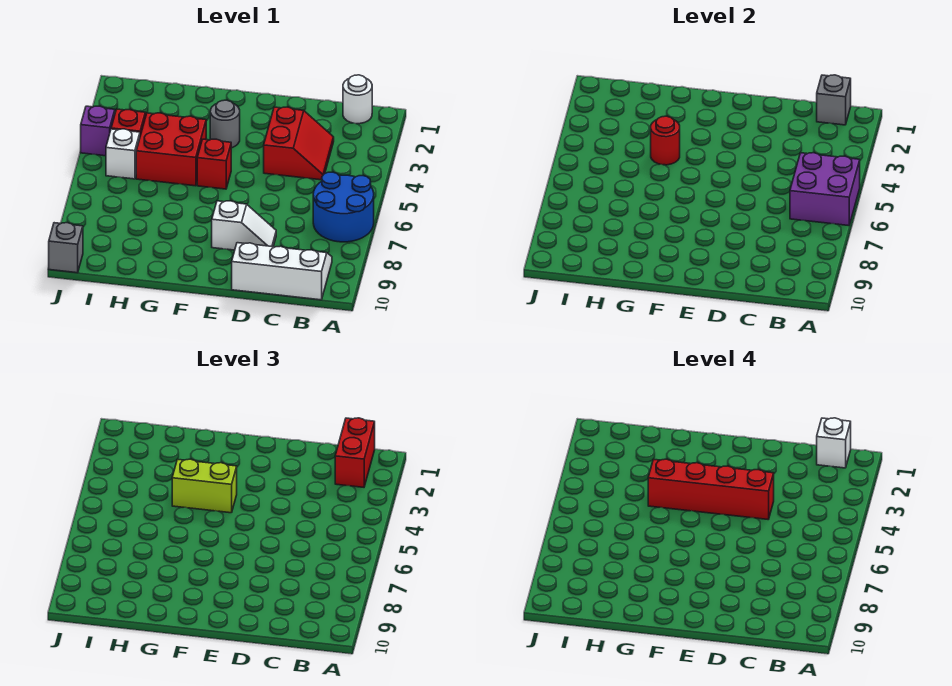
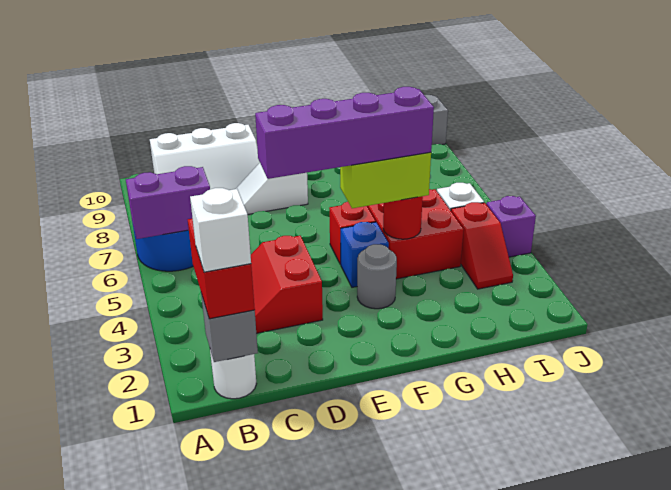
purple 2x2 brick [790,153,860,226] -> purple 1x2 brick [126,166,210,239]
red 1x4 brick [648,459,774,519] -> purple 1x4 brick [255,87,434,179]
none -> blue 1x1 brick [340,222,389,287]

